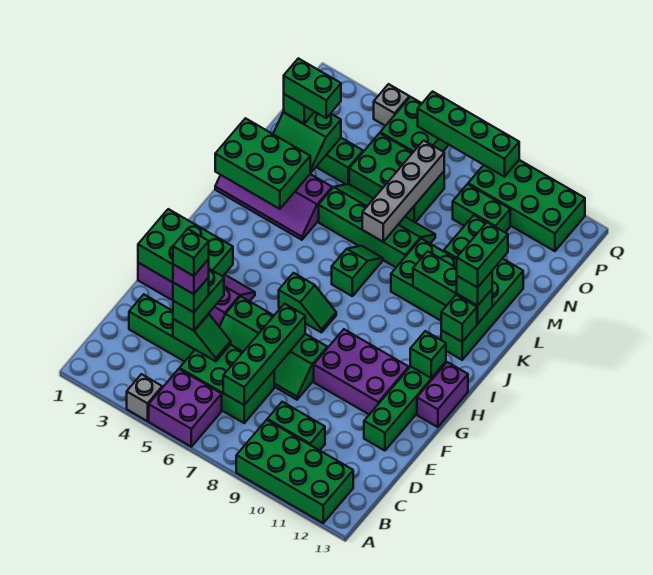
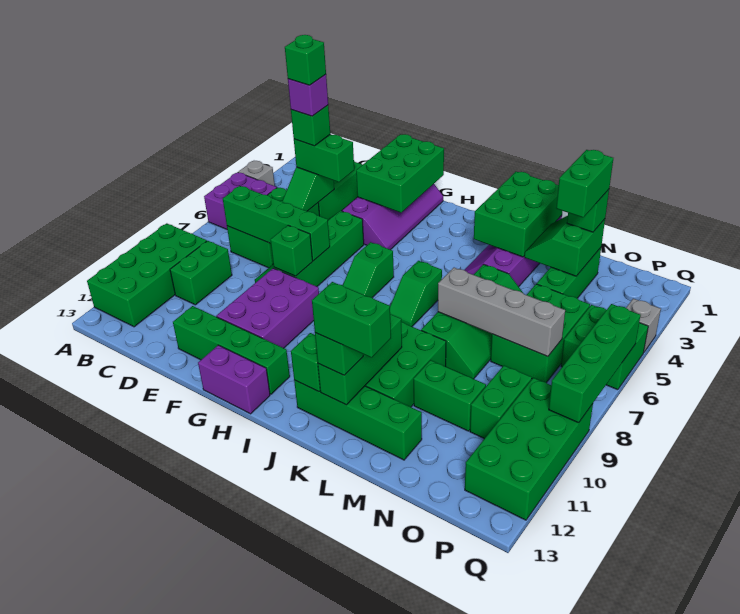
green 1x1 brick [410,331,446,378] -> green 1x1 brick moved to [271,225,313,276]
green 1x2 slope [332,246,383,296] -> green 1x2 slope turned to [390,261,442,326]

